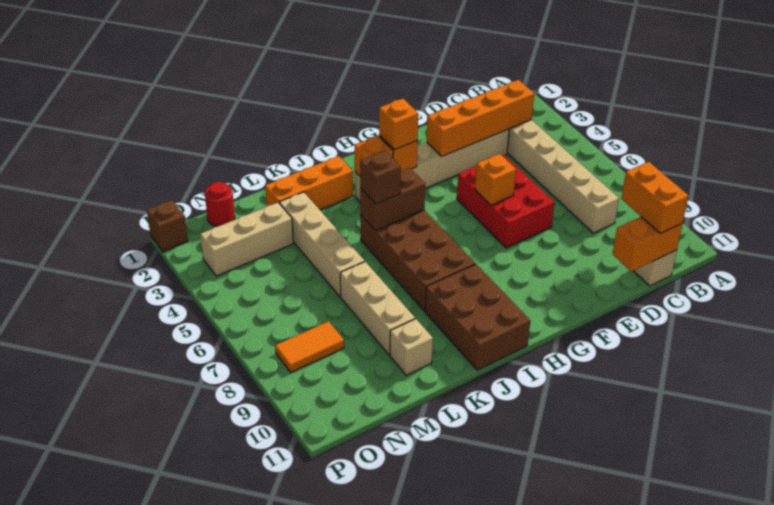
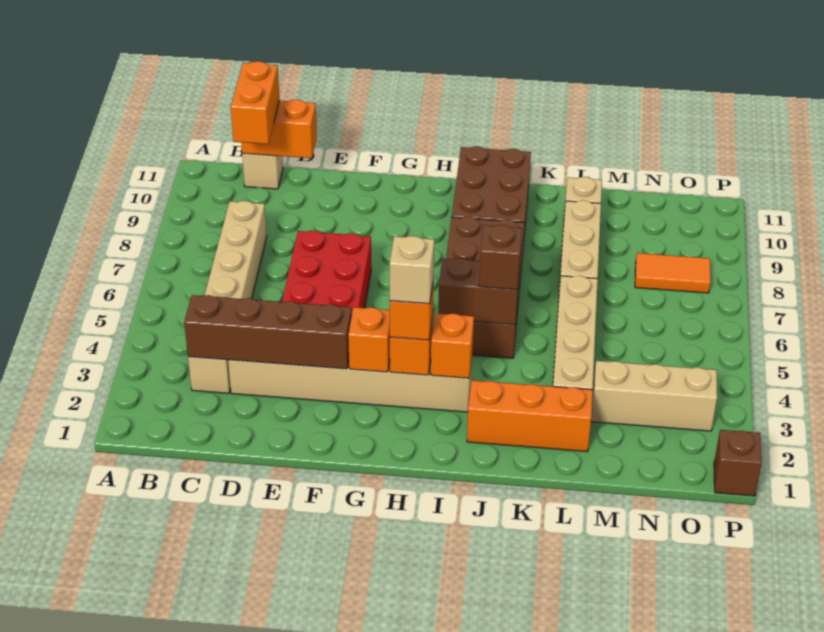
orange 1x4 brick [427,80,534,157] -> brown 1x4 brick [184,295,352,369]
orange 1x1 brick [475,154,516,205] -> orange 1x1 brick moved to [348,307,390,372]
none -> tan 1x1 brick [390,236,434,304]
red 1x1 round brick [205,182,235,227] -> none

